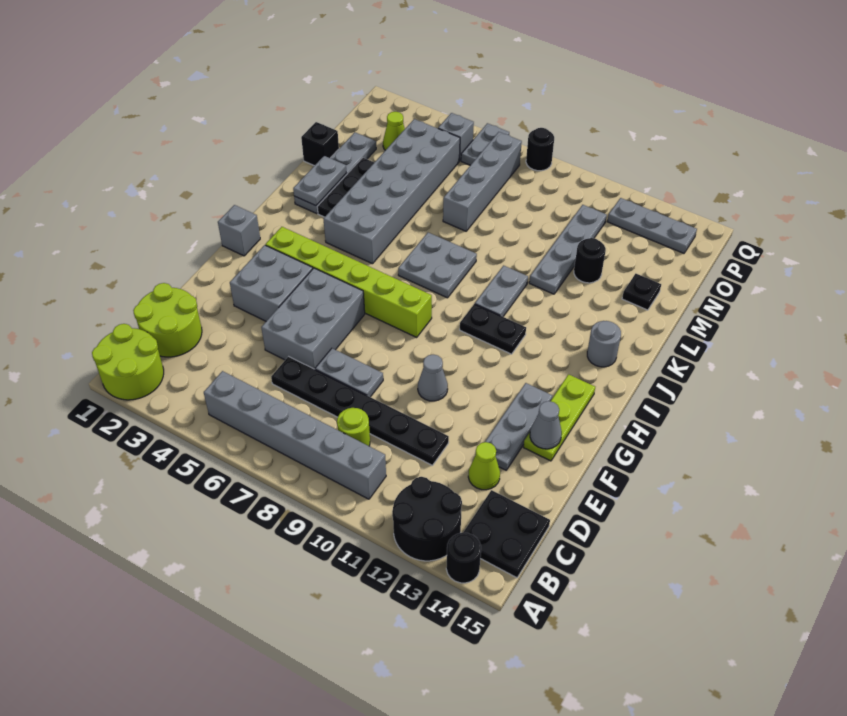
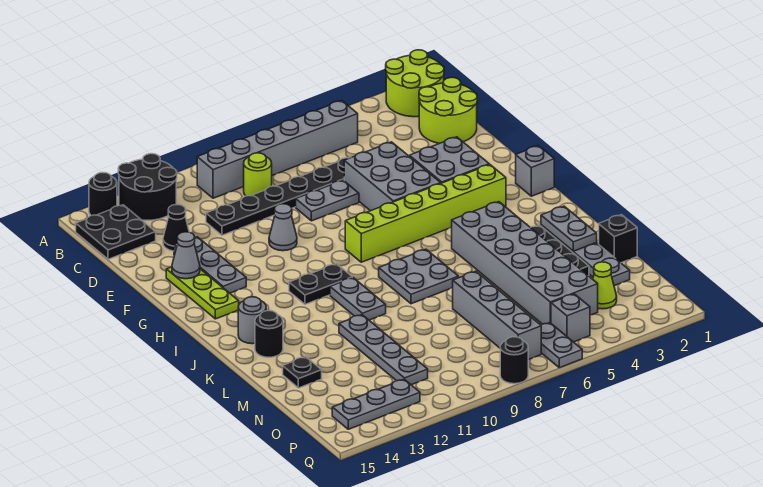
lime 1x1 cone [468,442,500,490] -> black 1x1 cone [163,204,189,251]
black 1x1 round brick [574,238,606,283] -> black 1x1 round brick moved to [255,311,283,357]

